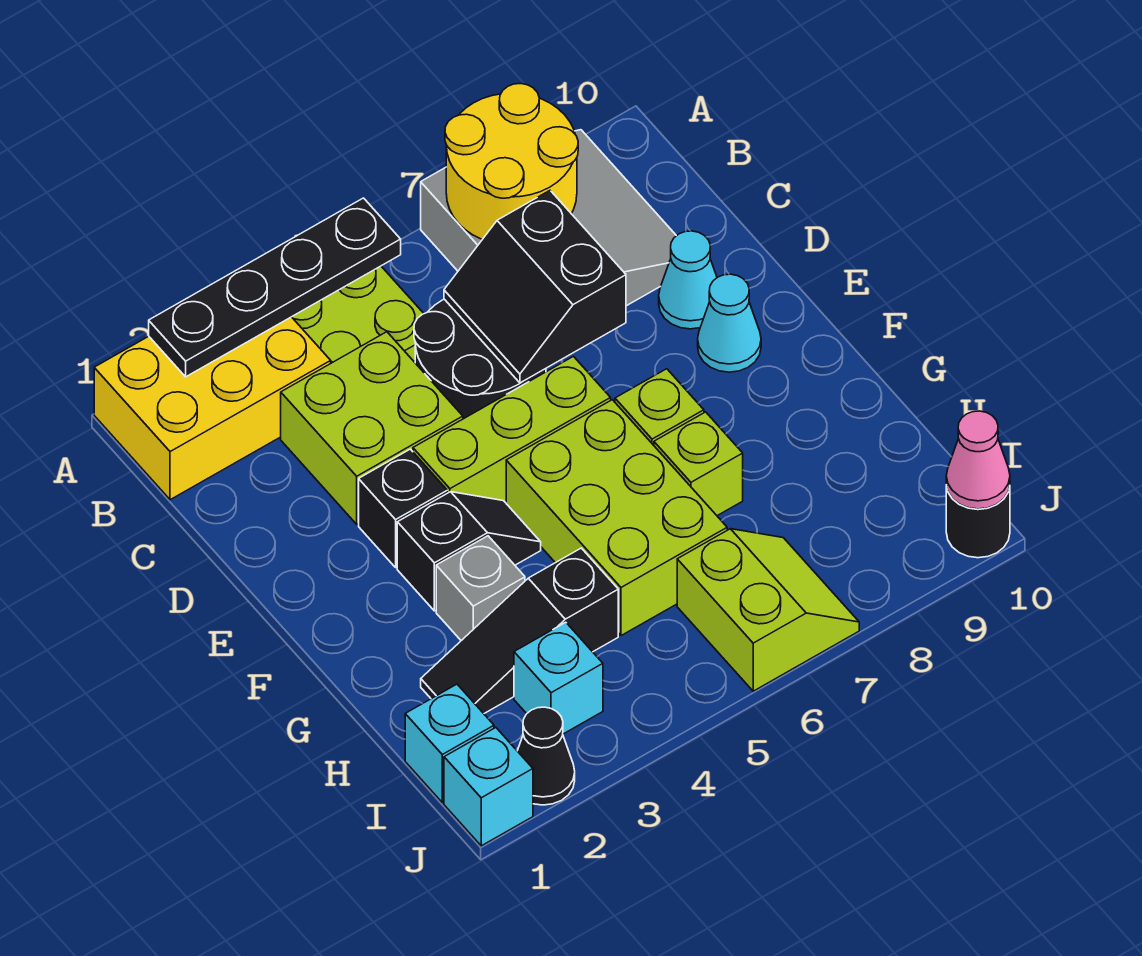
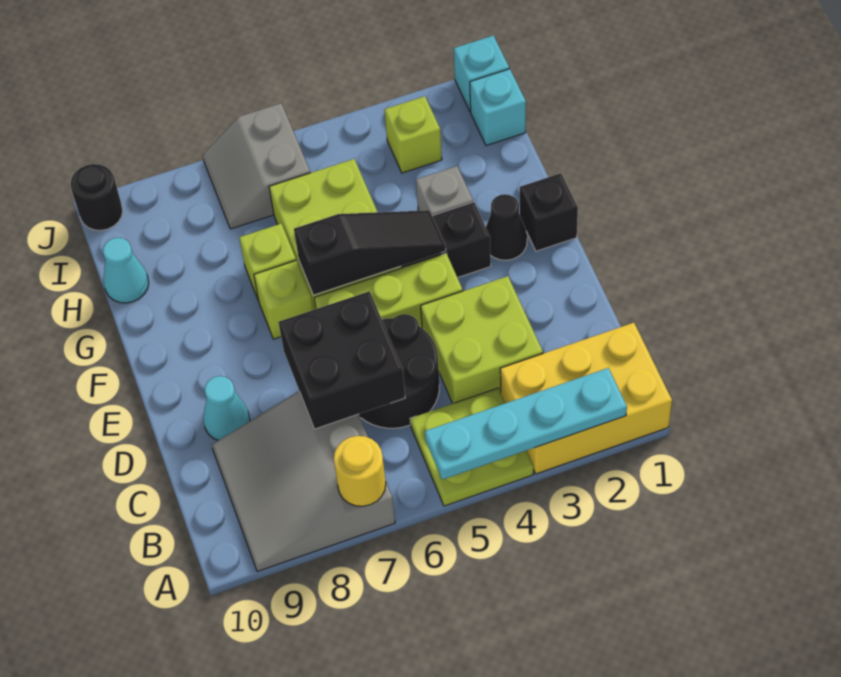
black 1x4 plate [149,198,401,377] -> cyan 1x4 plate [425,368,627,480]
yellow 2x2 round brick [445,84,578,239] -> yellow 1x1 round brick [334,436,386,506]
black 2x2 slope [444,191,626,383] -> black 2x2 brick [279,291,405,429]
black 1x1 brick [359,449,447,567] -> black 1x1 brick moved to [520,173,578,251]
cyan 1x1 cone [698,274,761,372] -> cyan 1x1 cone moved to [103,238,149,303]
black 1x3 slope [421,548,618,713] -> black 1x3 slope moved to [294,210,446,295]
cyan 1x1 brick [514,622,603,734] -> lime 1x1 brick [384,96,442,173]
lime 2x2 slope [677,529,859,691] -> grey 2x2 slope [203,103,310,229]
black 1x1 cone [518,707,575,805] -> black 1x1 cone moved to [486,194,527,260]
pink 1x1 cone [946,411,1010,509] -> none

